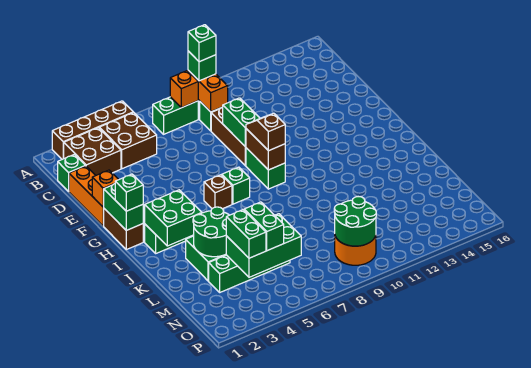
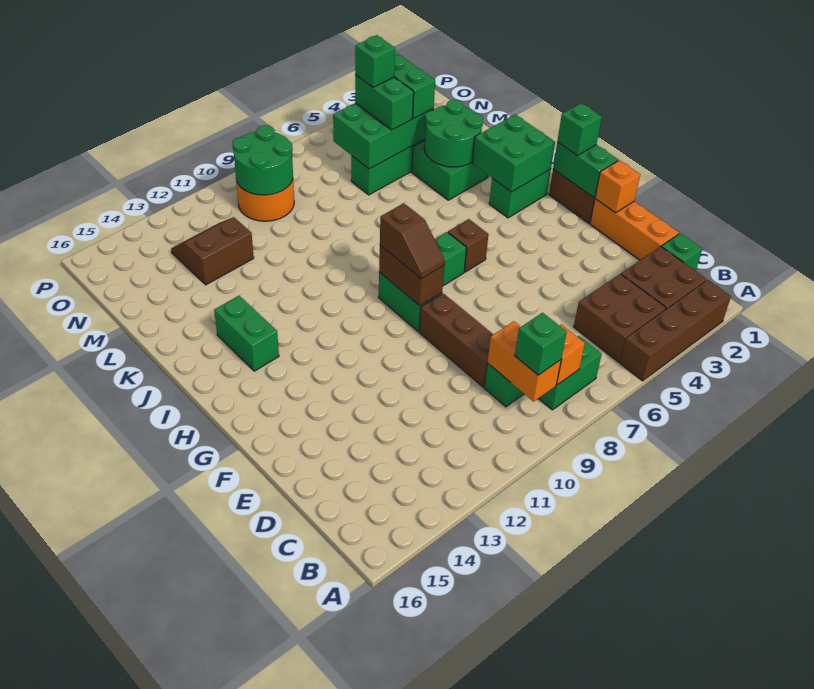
green 1x1 brick [188,25,216,62] -> green 1x1 brick moved to [355,35,395,87]
green 1x2 brick [223,98,260,147] -> green 1x2 brick moved to [214,296,279,371]
none -> brown 2x2 slope [171,217,254,285]

